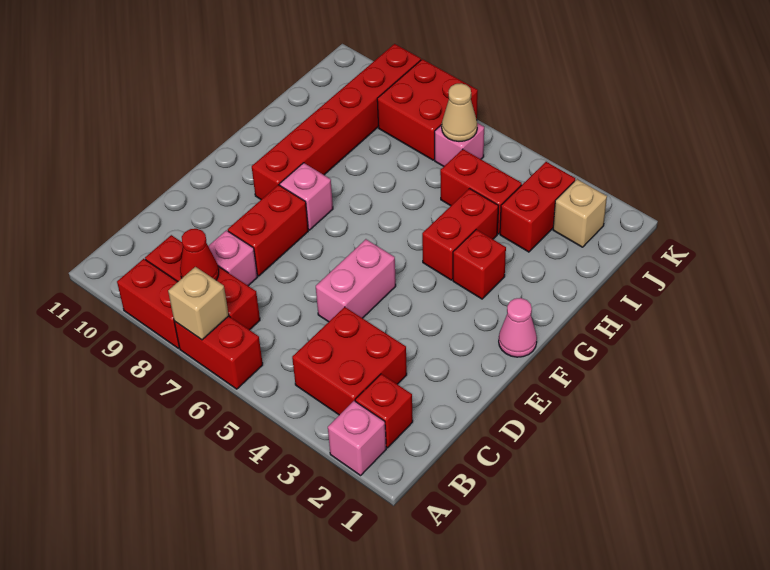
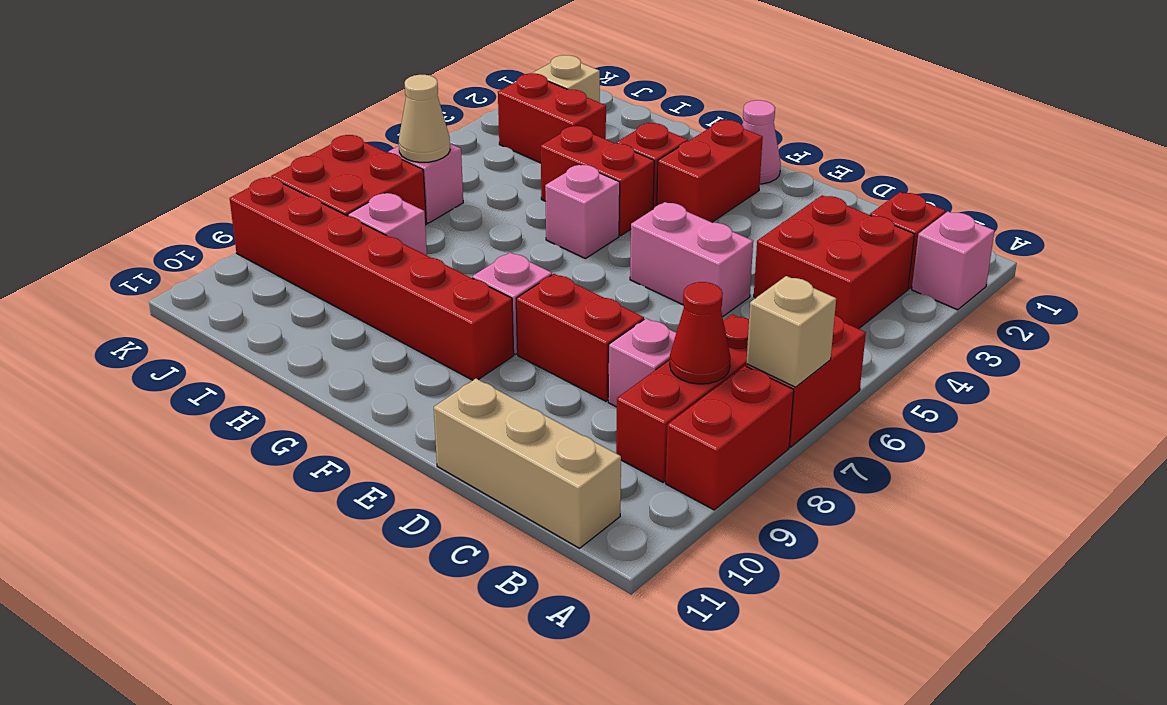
none -> tan 1x3 brick [434,379,621,548]
none -> pink 1x1 brick [545,164,620,259]
red 1x2 brick [440,149,522,234] -> red 1x2 brick moved to [657,120,763,222]
none -> pink 1x1 brick [348,193,427,255]

